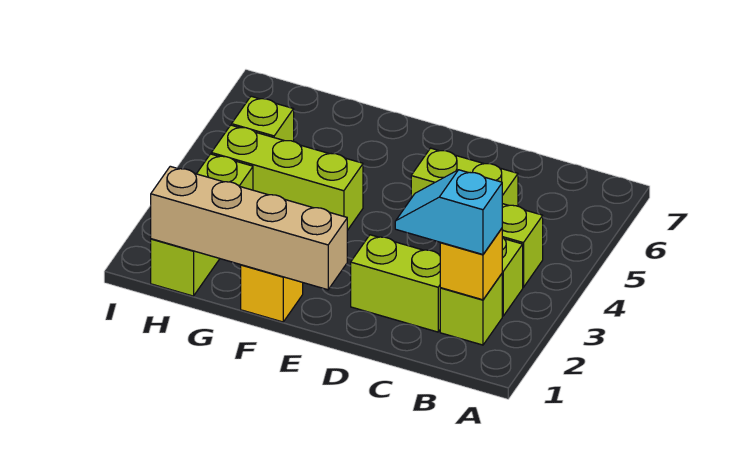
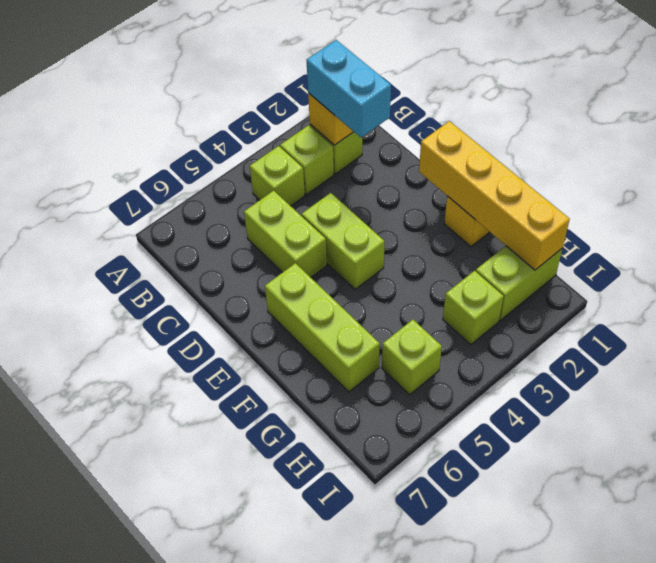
cyan 1x2 slope [395,170,502,254] -> cyan 1x2 brick [306,40,391,138]
lime 1x2 brick [351,235,440,332] -> lime 1x2 brick moved to [302,193,384,289]
tan 1x4 brick [151,166,347,290] -> yellow 1x4 brick [419,121,570,270]
lime 1x3 brick [211,125,363,230] -> lime 1x3 brick moved to [265,263,380,392]

